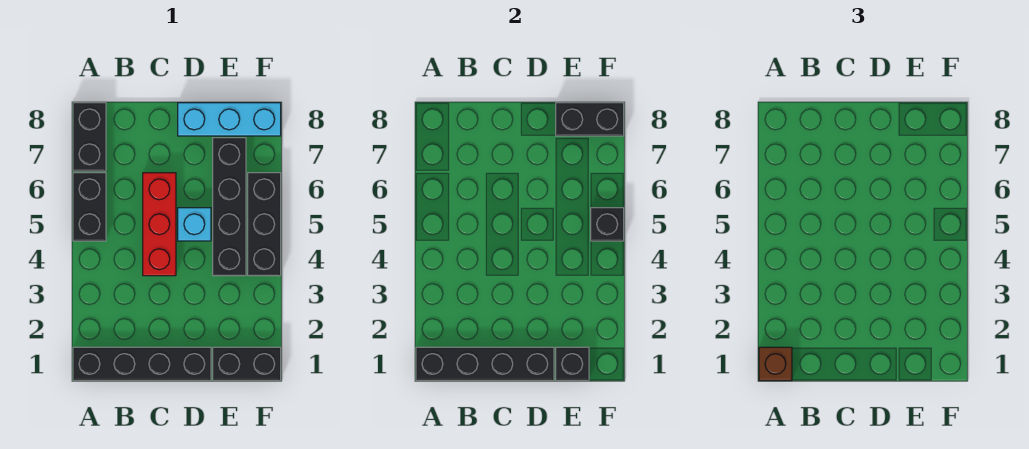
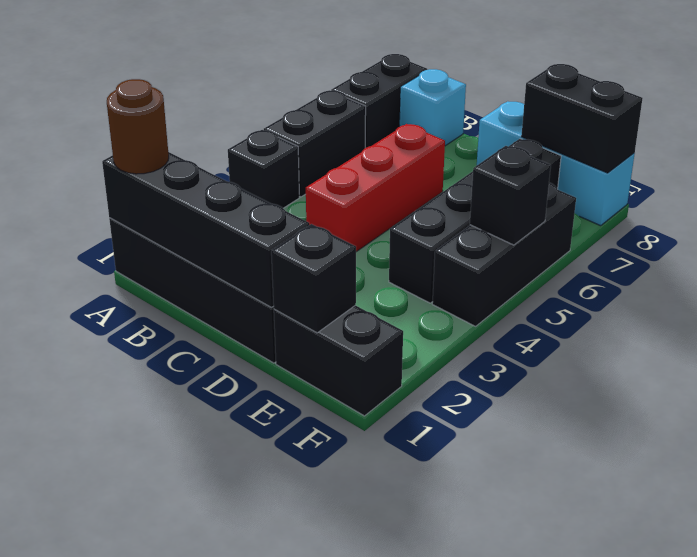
brown 1x1 brick [759,347,792,381] -> brown 1x1 round brick [107,79,169,174]
none -> black 1x1 brick [228,130,299,208]
cyan 1x1 brick [178,208,211,241] -> cyan 1x1 brick moved to [399,69,466,146]

